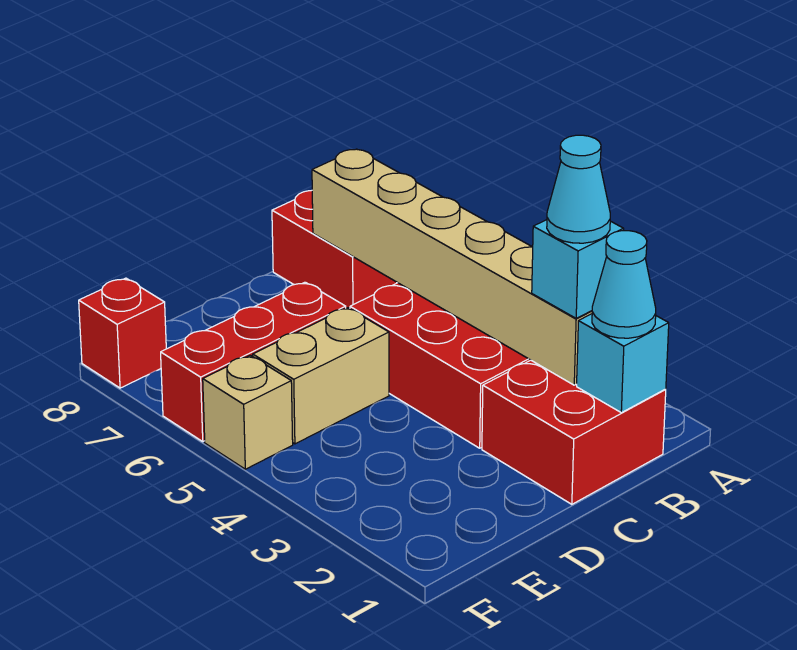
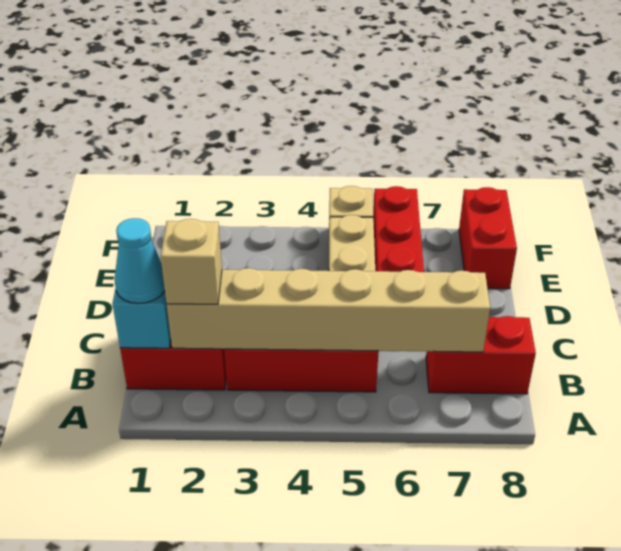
cyan 1x1 brick [532,220,624,318] -> tan 1x1 brick [161,219,222,304]
cyan 1x1 cone [547,135,610,243] -> none
red 1x1 brick [79,278,166,388] -> red 1x2 brick [459,187,517,289]

